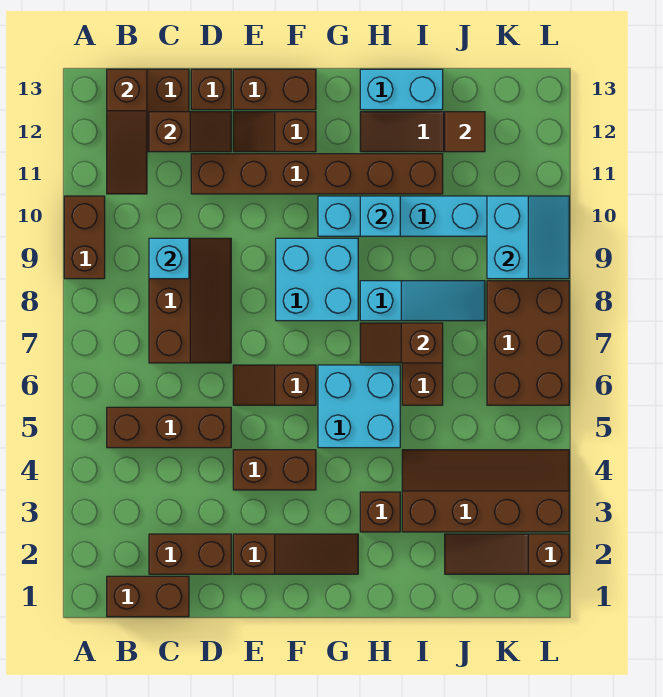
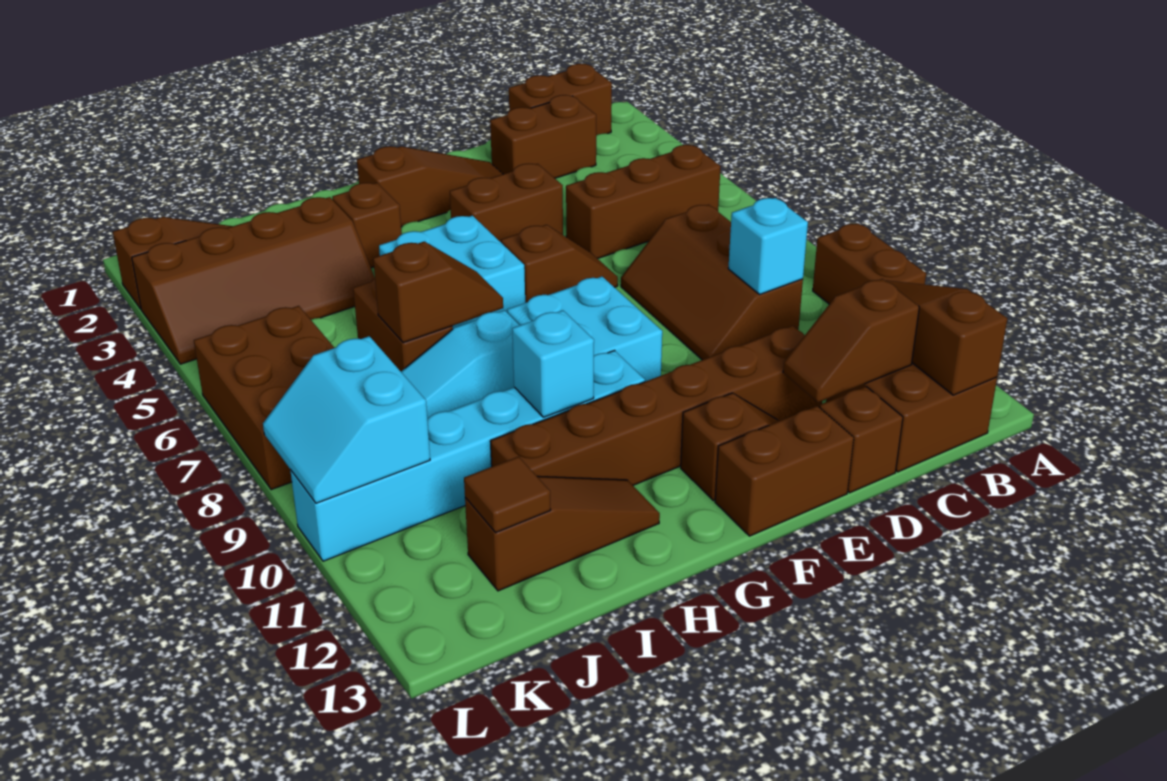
brown 1x3 slope [233,534,358,574] -> brown 1x3 slope turned to [357,146,503,227]
cyan 1x2 brick [360,69,443,110] -> none

